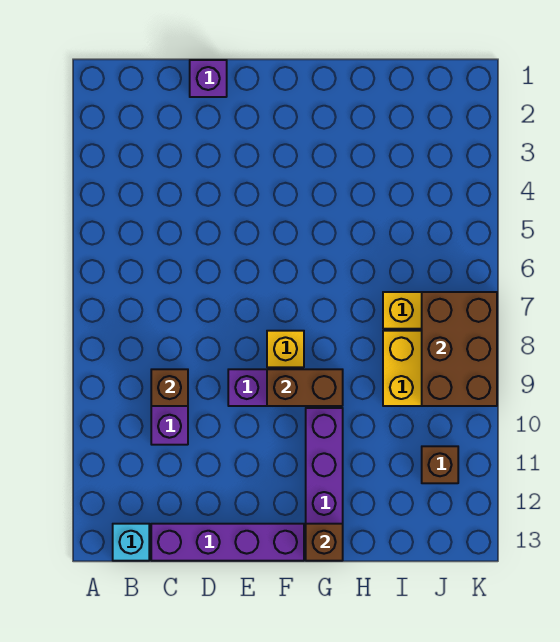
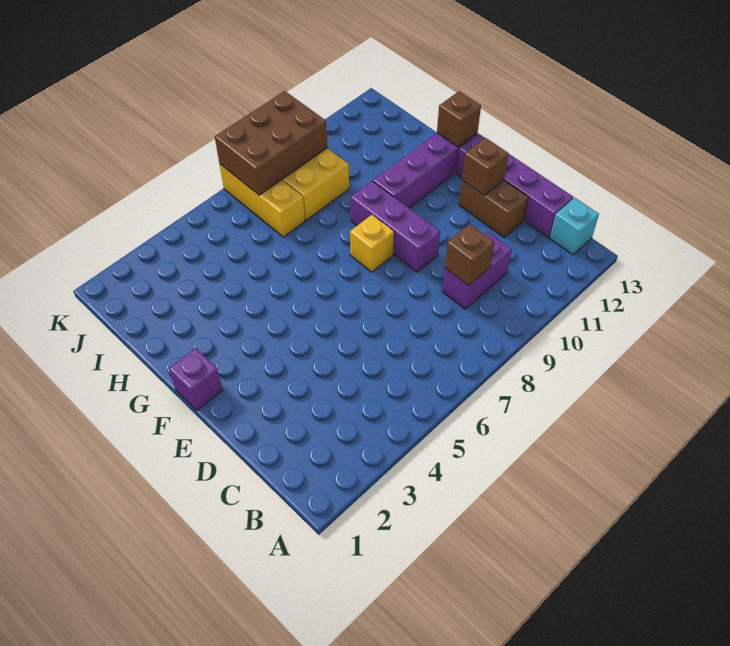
purple 1x1 brick [190,60,227,97] -> purple 1x1 brick moved to [169,348,223,411]
brown 1x2 brick [267,369,343,406] -> brown 1x2 brick moved to [459,180,528,237]
brown 1x1 brick [422,446,458,483] -> brown 1x1 brick moved to [462,138,509,195]

